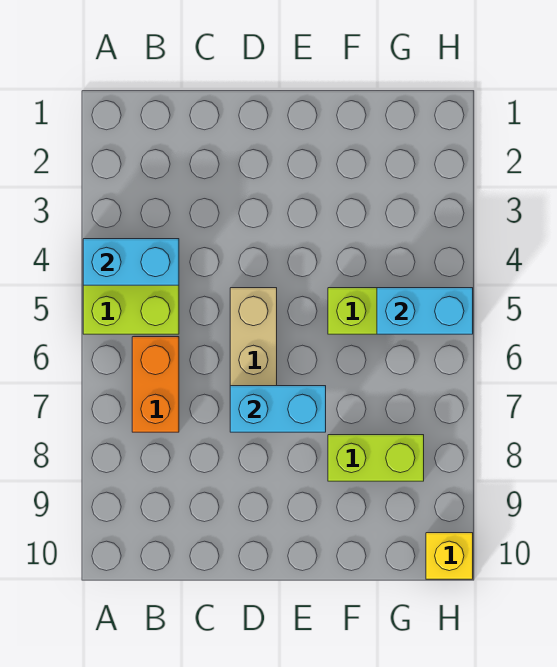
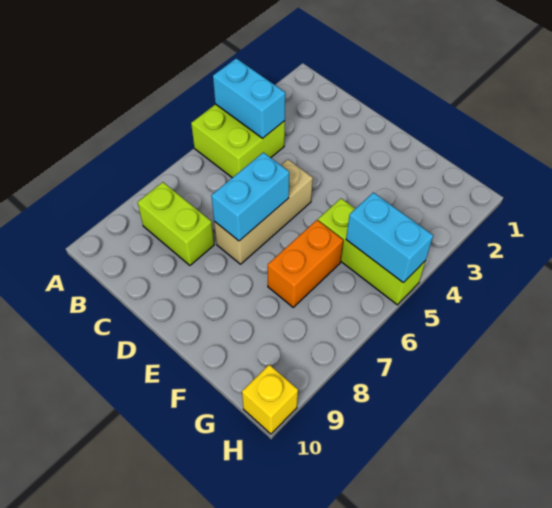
orange 1x2 brick [132,337,179,432] -> orange 1x2 brick moved to [268,220,343,307]
cyan 1x2 brick [230,386,326,432] -> cyan 1x2 brick turned to [211,152,289,241]
lime 1x2 brick [328,435,424,481] -> lime 1x2 brick moved to [137,182,214,265]

